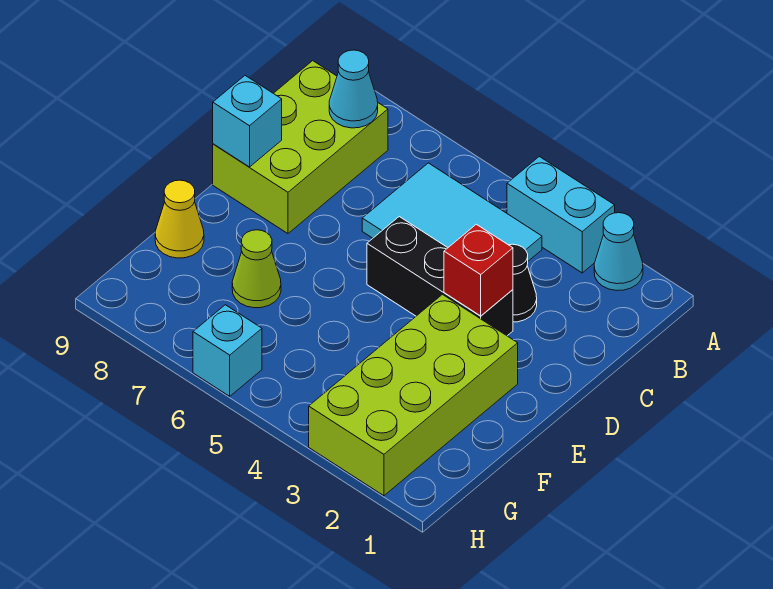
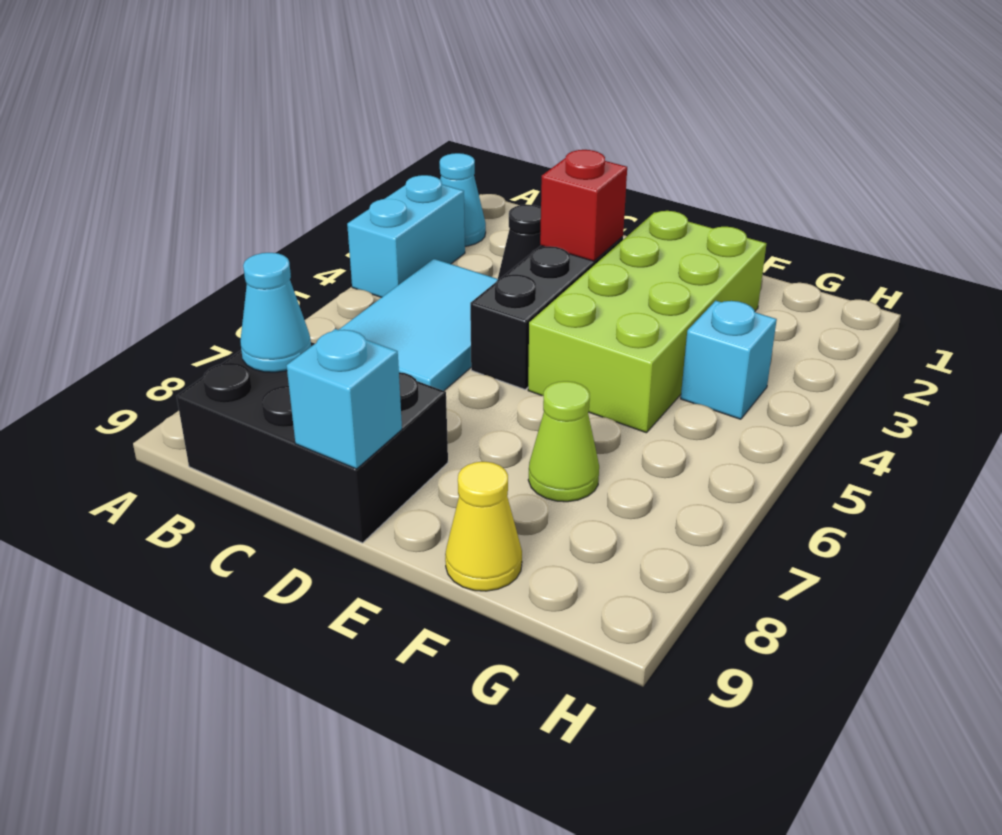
lime 2x3 brick [213,61,388,233] -> black 2x3 brick [177,342,448,543]
lime 2x4 brick [309,295,518,496] -> lime 2x4 brick turned to [528,211,766,433]
cyan 1x1 brick [193,305,262,396] -> cyan 1x1 brick moved to [681,301,777,419]

